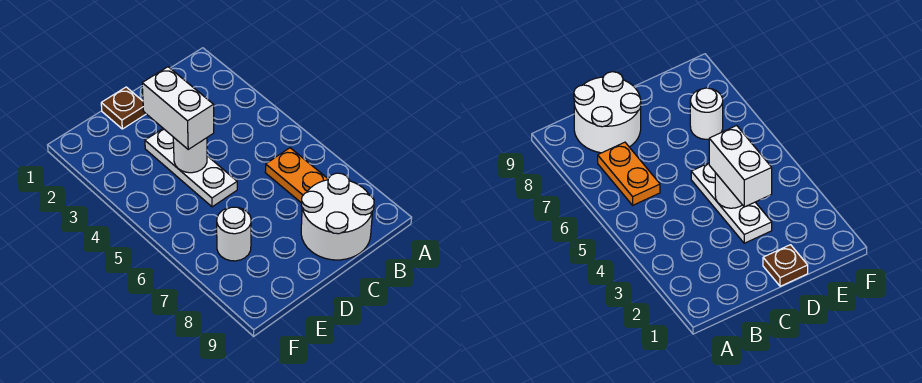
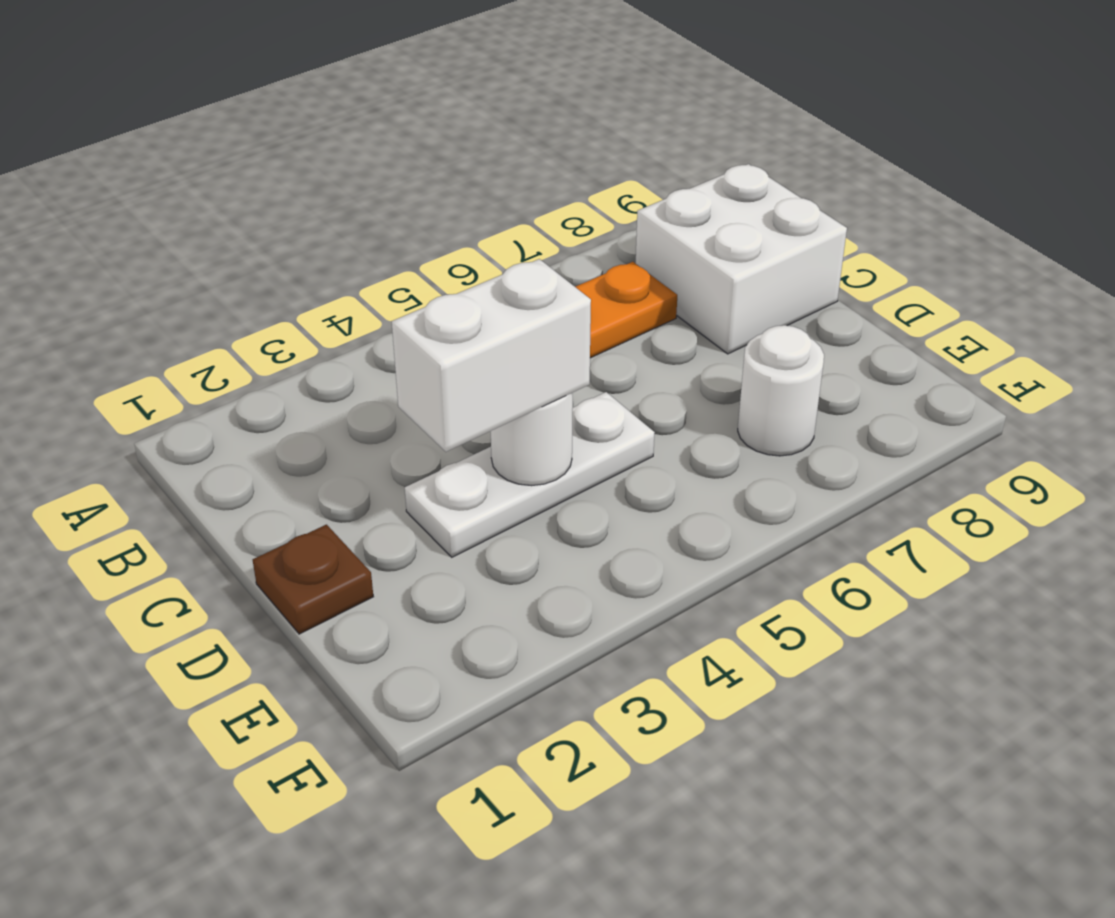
white 2x2 round brick [301,173,374,260] -> white 2x2 brick [636,164,847,354]

